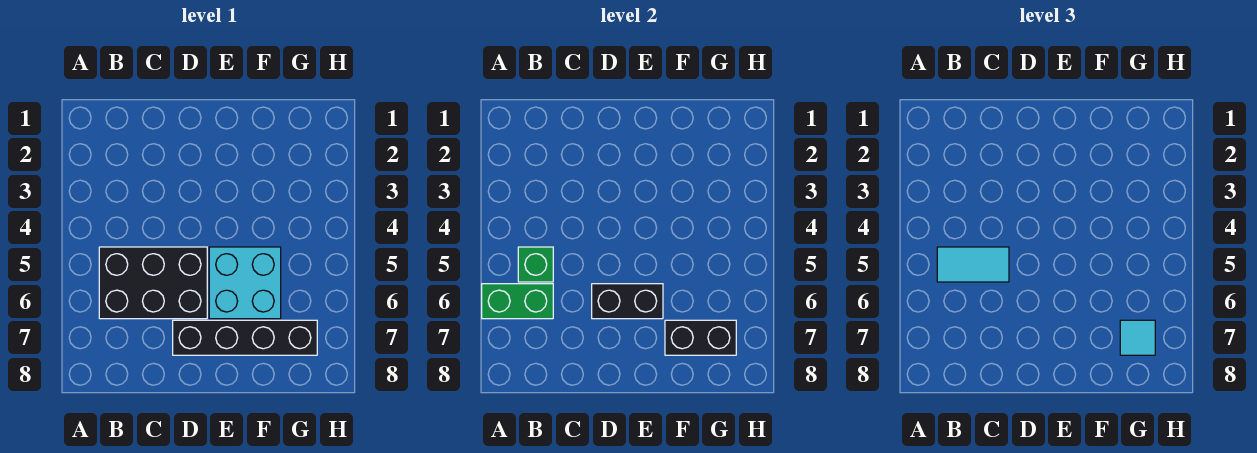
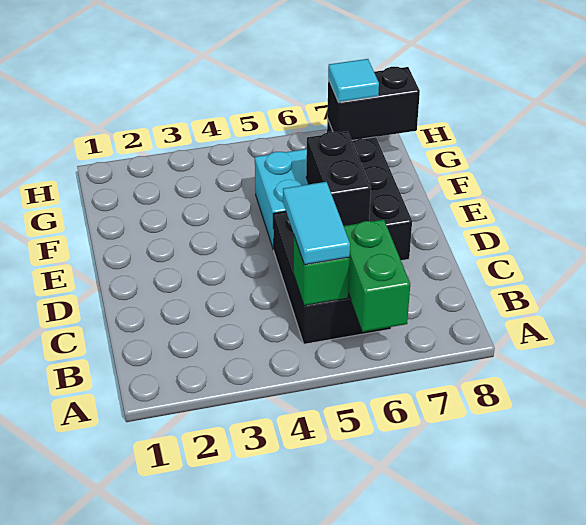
black 1x2 brick [665,320,736,355] -> black 1x2 brick turned to [327,67,420,140]

